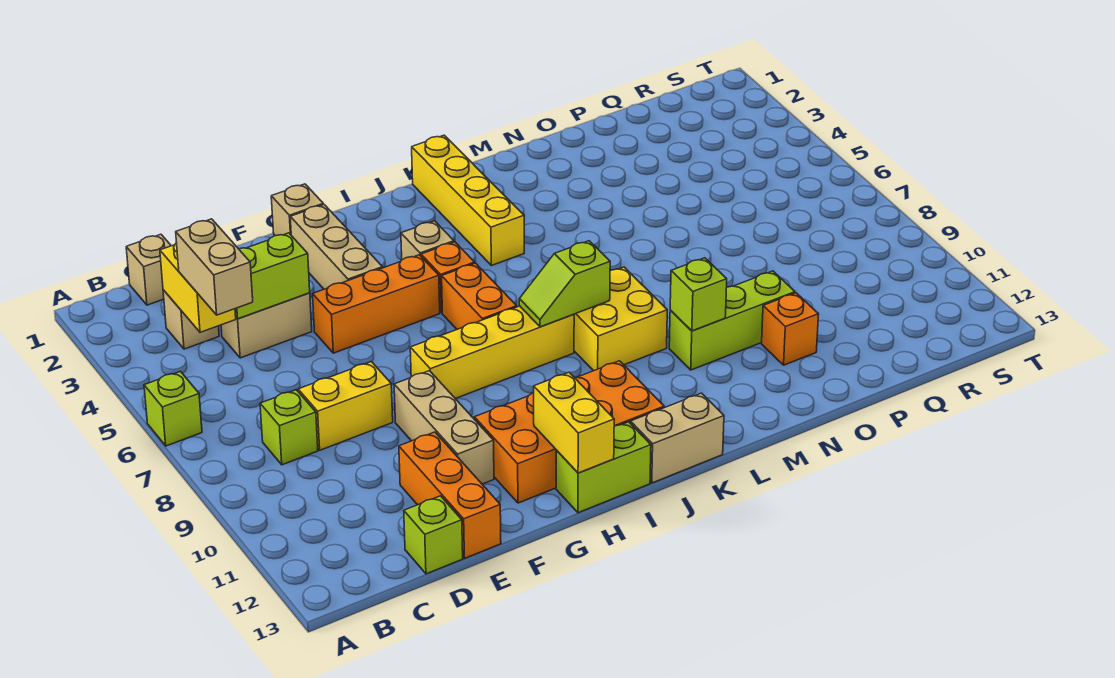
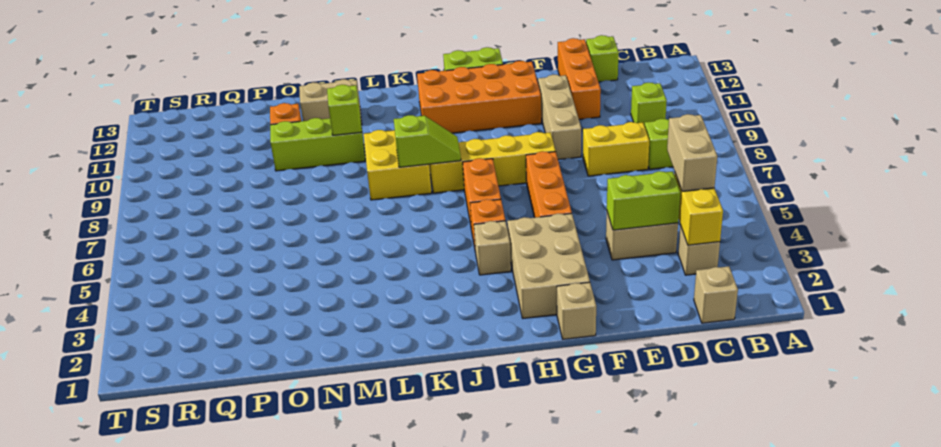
lime 1x1 brick [144,372,202,446] -> lime 1x1 brick moved to [631,83,667,125]
orange 1x3 brick [313,255,440,353] -> orange 1x3 brick turned to [526,151,572,218]
tan 1x3 brick [290,205,383,289] -> tan 2x3 brick [507,213,590,318]
yellow 1x2 brick [534,372,614,473] -> none
tan 1x2 brick [631,393,724,483] -> tan 1x2 brick moved to [299,79,362,125]
yellow 1x4 brick [412,135,524,266] -> none

